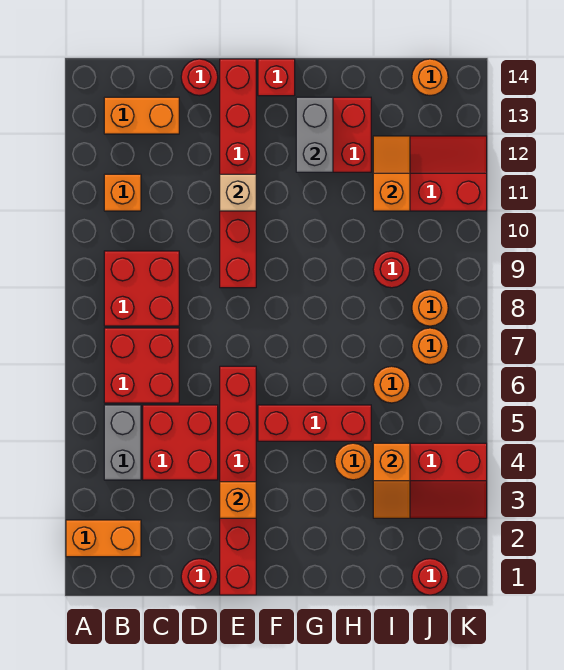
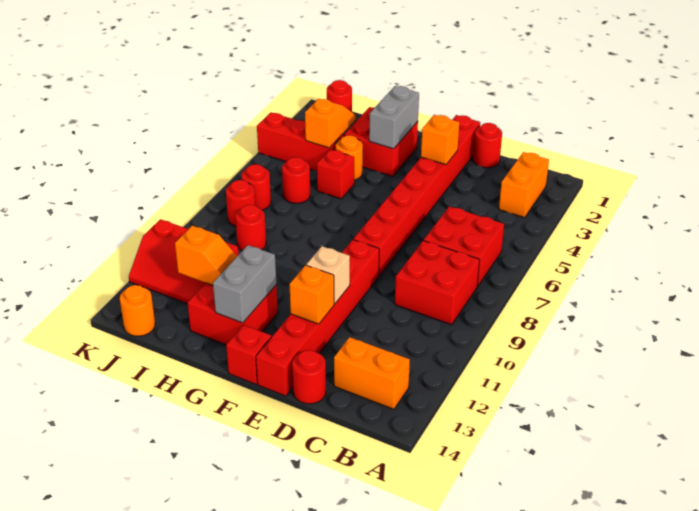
orange 1x2 brick [66,520,141,557] -> orange 1x2 brick turned to [499,152,549,218]
grey 1x2 brick [104,405,141,480] -> grey 1x2 brick moved to [369,86,419,149]
orange 1x1 brick [104,174,141,211] -> orange 1x1 brick moved to [290,265,334,324]
red 2x2 brick [143,405,218,480] -> red 2x2 brick moved to [344,107,418,176]
red 1x6 brick [220,366,256,595] -> red 1x8 brick [353,115,480,276]
red 1x3 brick [258,405,371,441] -> red 1x1 brick [317,149,354,199]
orange 1x1 round brick [373,366,410,403] -> red 1x1 round brick [282,157,310,203]
orange 1x2 slope [373,136,410,211] -> orange 1x2 slope turned to [175,226,237,285]
orange 1x1 round brick [412,328,448,364] -> red 1x1 round brick [242,164,271,210]
orange 1x1 round brick [412,290,448,326] -> red 1x1 round brick [226,180,255,226]

